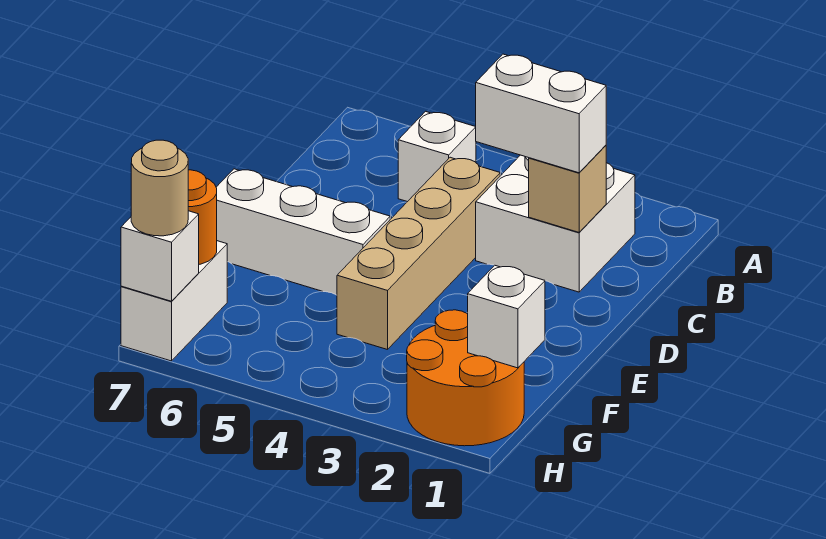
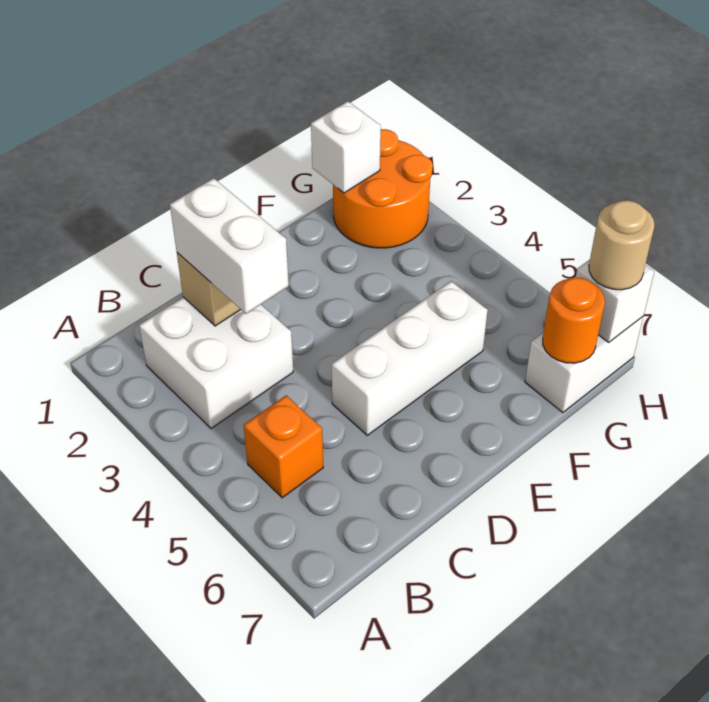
white 1x1 brick [398,111,476,202] -> orange 1x1 brick [244,395,323,498]
tan 1x4 brick [337,157,500,350] -> none
white 1x3 brick [216,169,390,295] -> white 1x3 brick turned to [332,281,488,435]

